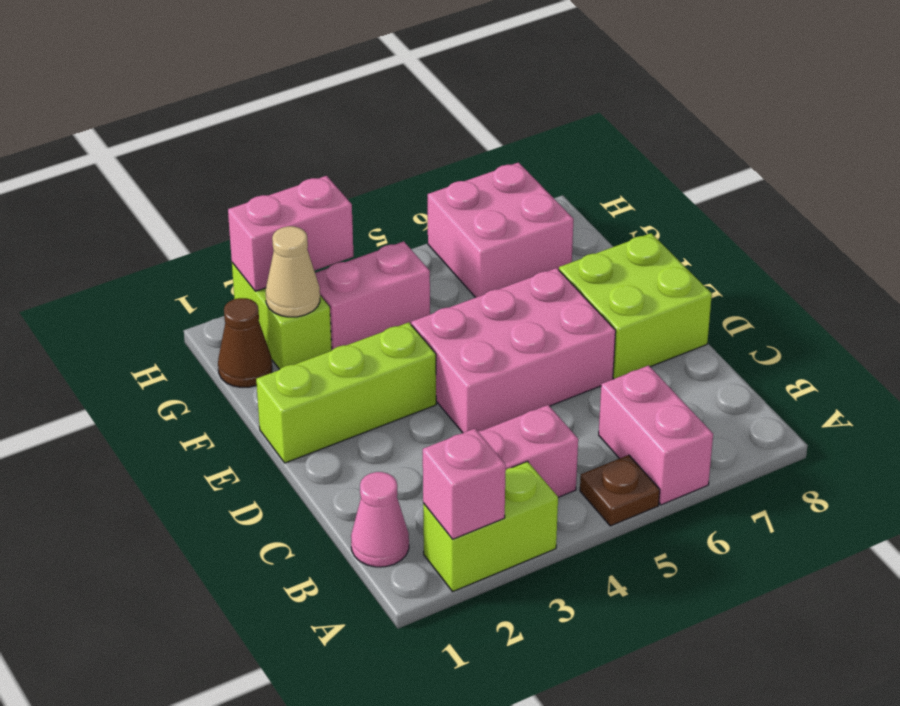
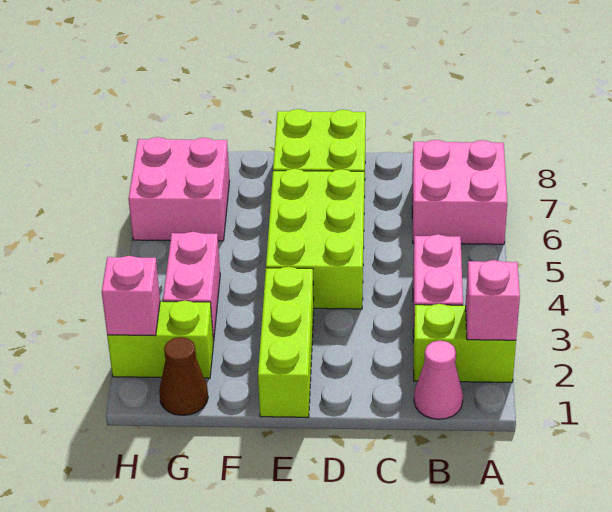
lime 1x2 brick [423,461,558,591] -> lime 1x2 brick turned to [414,304,516,382]
brown 1x1 plate [580,455,660,526] -> none
pink 1x2 brick [599,365,713,505] -> pink 2x2 brick [412,140,507,244]
pink 2x3 brick [411,268,616,433] -> lime 2x3 brick [266,169,364,309]
tan 1x1 cone [266,226,320,317] -> none
pink 1x2 brick [228,176,354,291] -> pink 1x1 brick [102,256,160,336]

